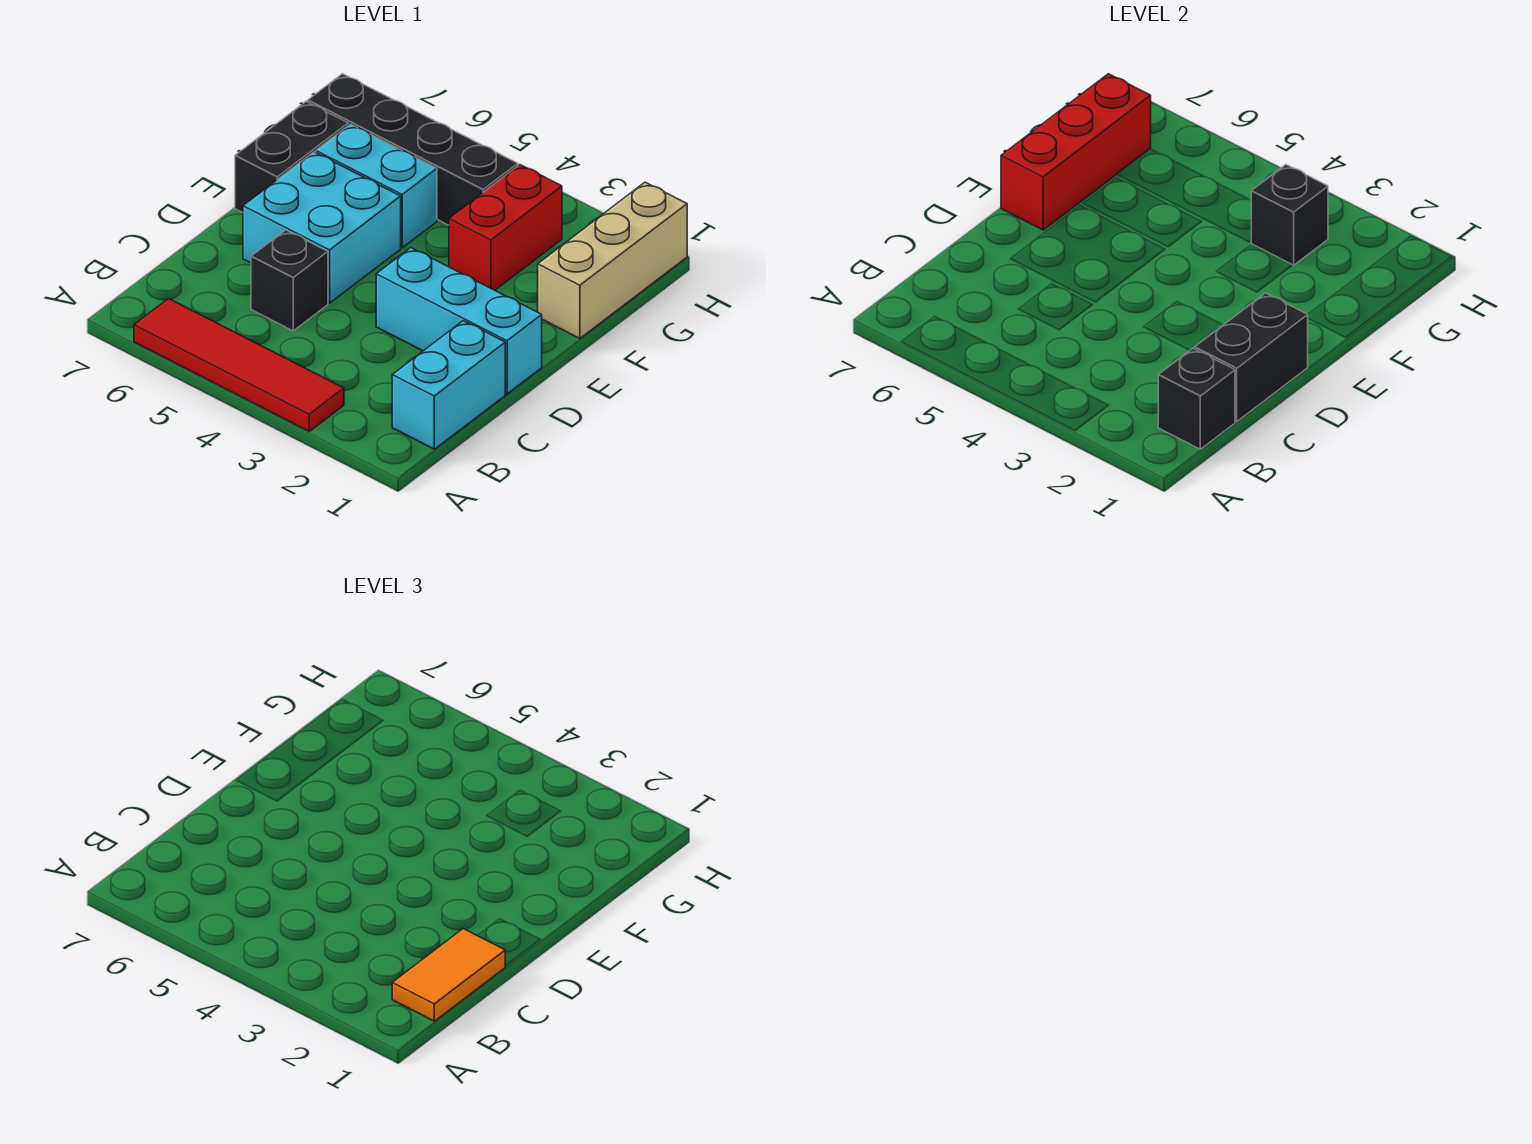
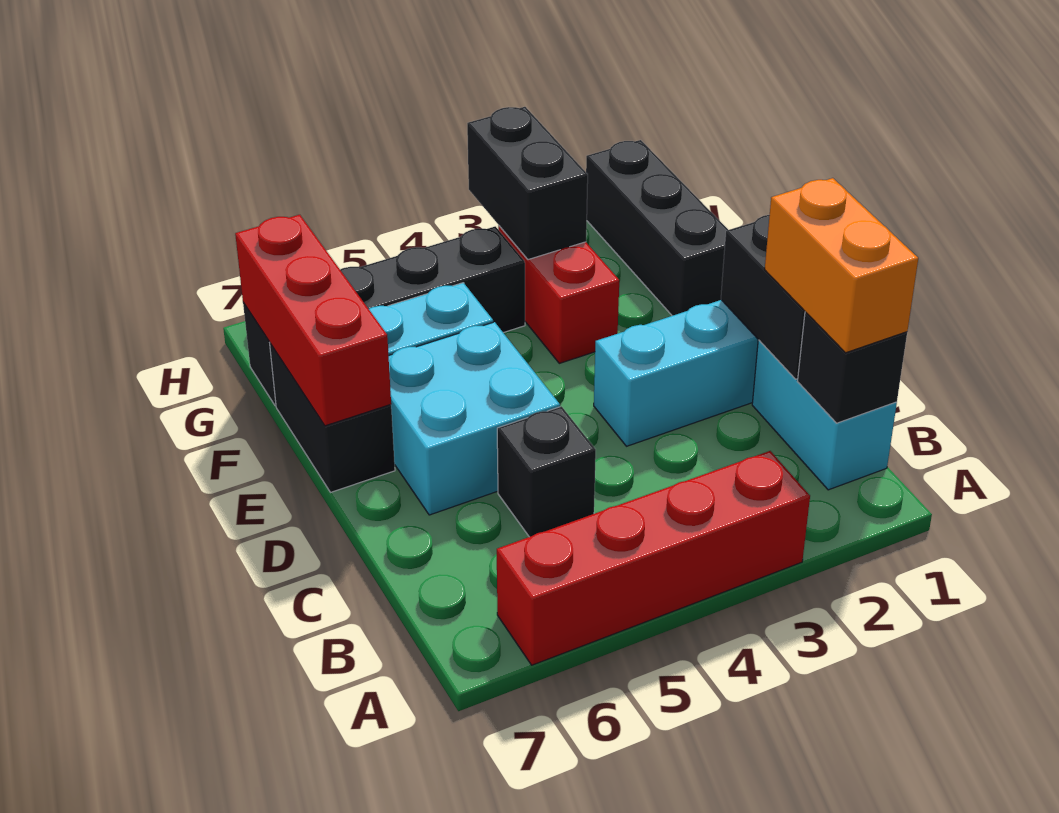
red 1x4 tile [134,298,344,431] -> red 1x4 brick [497,451,810,665]
orange 1x2 tile [392,929,505,1021] -> orange 1x2 brick [765,178,918,353]
tan 1x3 brick [538,182,687,338] -> black 1x3 brick [586,140,728,316]
black 1x1 brick [1251,165,1328,265] -> black 1x2 brick [467,107,588,260]

